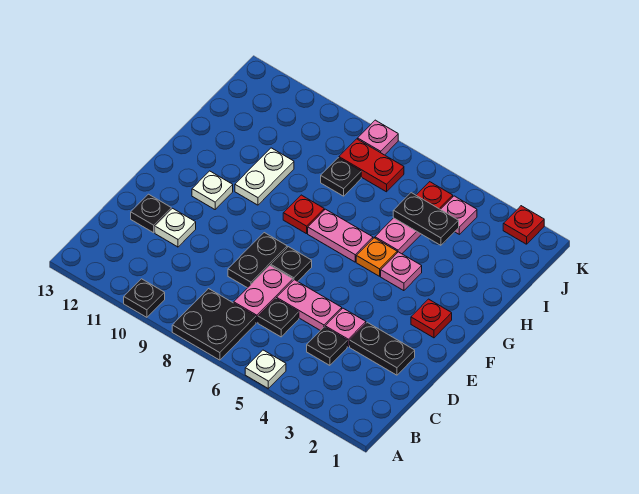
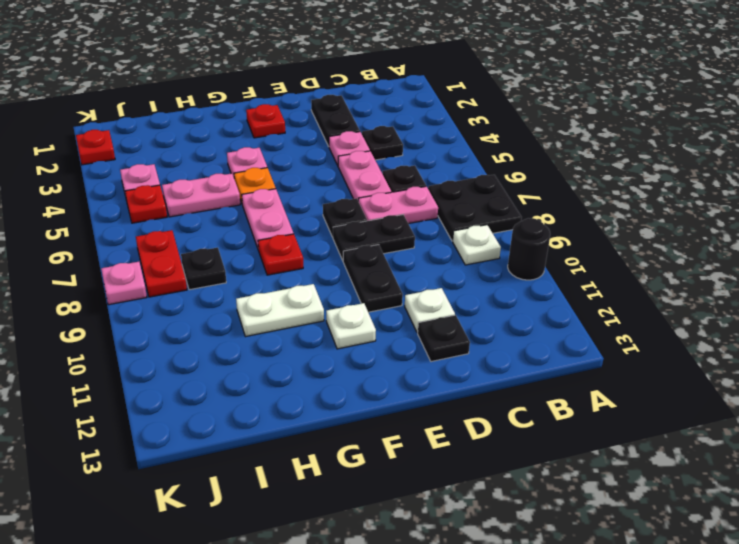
white 1x1 plate [245,350,286,388] -> white 1x1 plate moved to [453,225,501,265]
black 1x1 plate [124,279,165,317] -> black 1x1 round brick [508,218,550,280]
black 1x2 plate [393,193,459,245] -> black 1x2 plate moved to [343,245,403,312]

